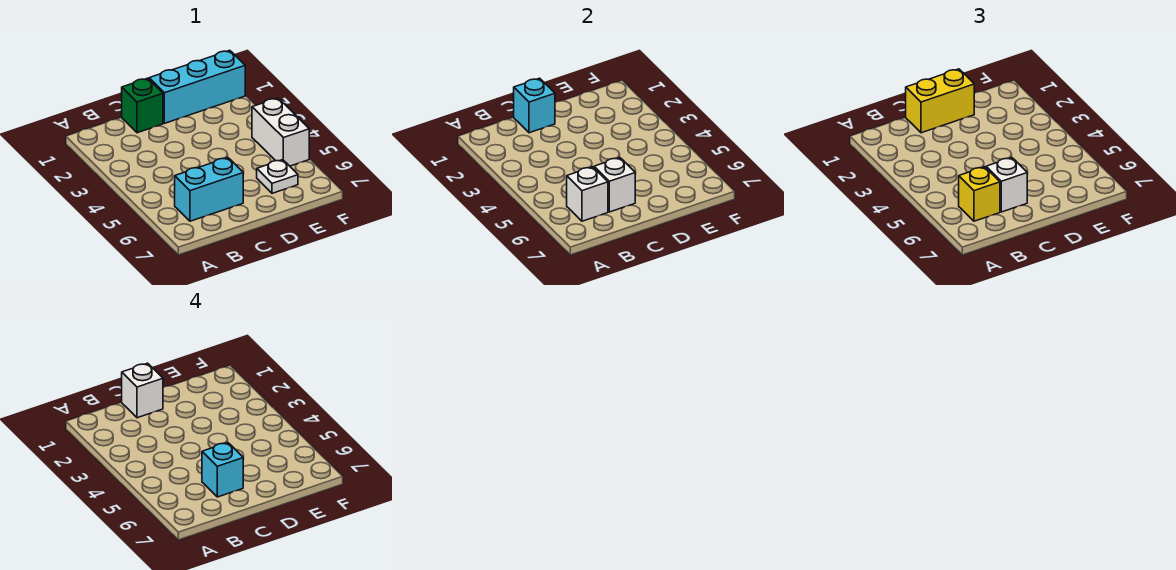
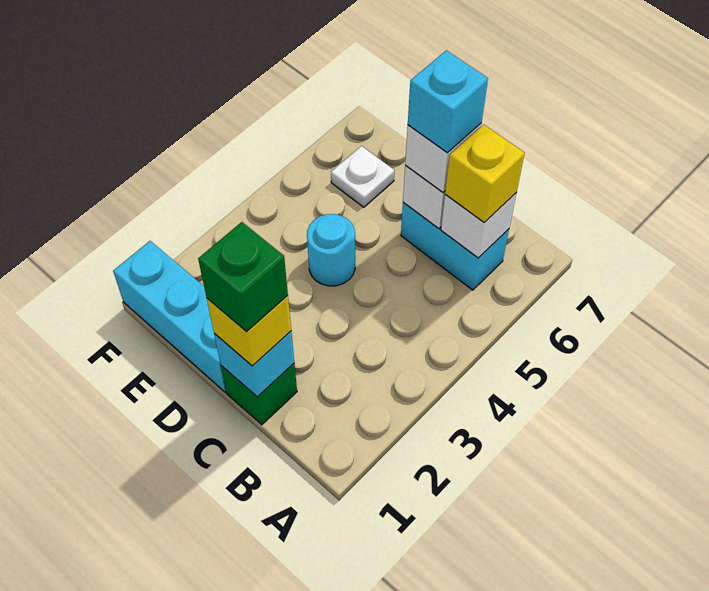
yellow 1x2 brick [906,69,974,133] -> yellow 1x1 brick [207,295,291,366]
white 1x1 brick [122,363,163,418] -> green 1x1 brick [198,222,288,332]
none -> cyan 1x1 round brick [307,214,355,286]
white 1x2 brick [252,98,309,166] -> none

